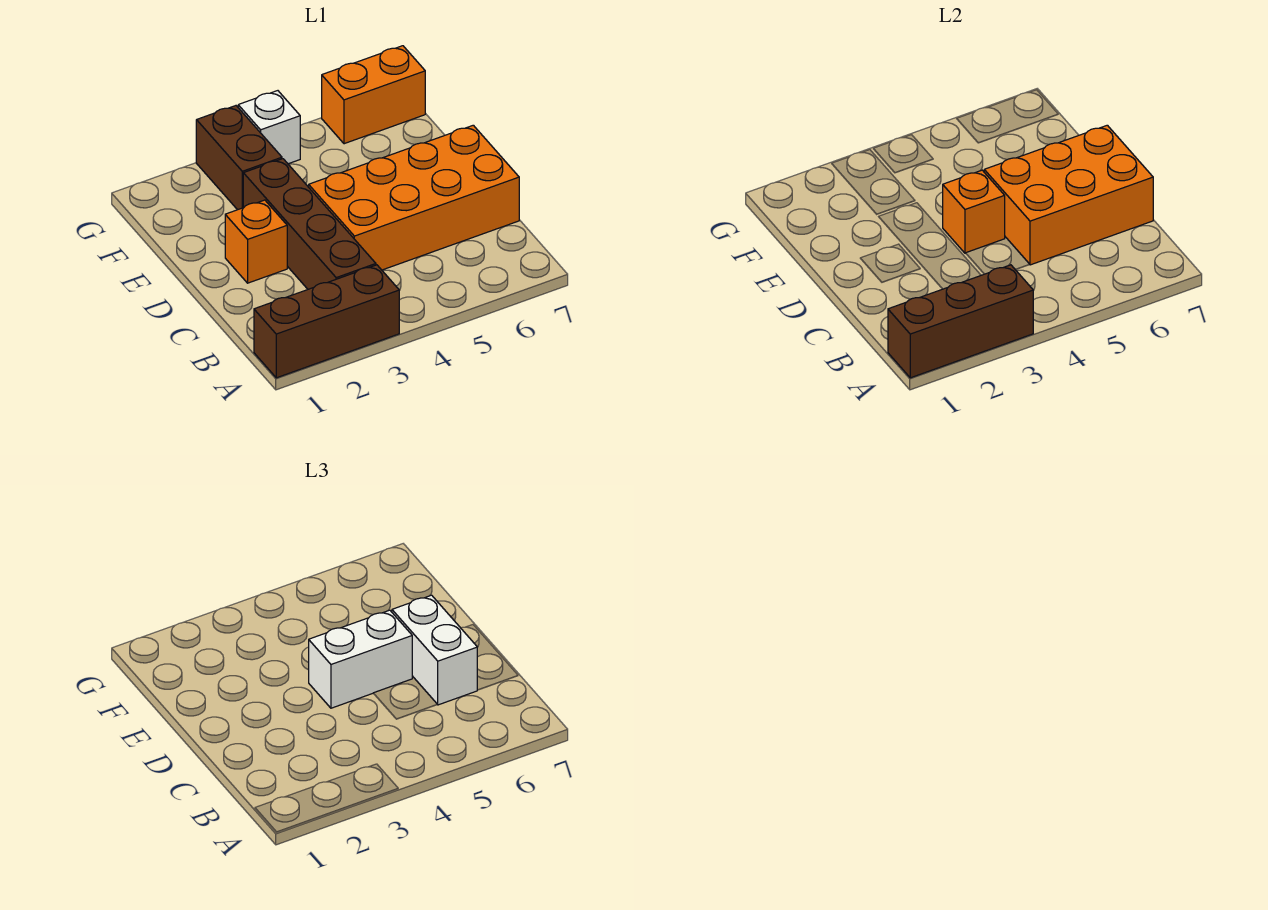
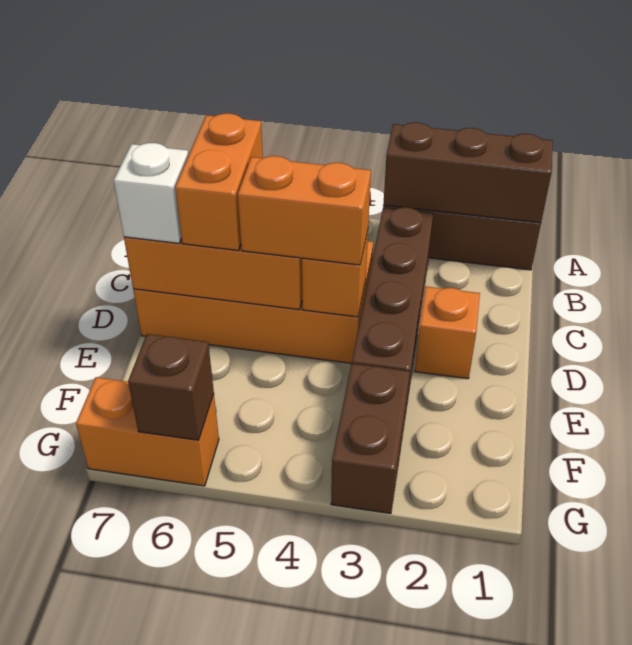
white 1x2 brick [392,595,477,705] -> orange 1x2 brick [175,113,263,251]
white 1x2 brick [309,610,412,708] -> orange 1x2 brick [238,156,371,265]
white 1x1 brick [238,91,300,164] -> white 1x1 brick moved to [114,143,188,243]
none -> brown 1x1 brick [128,334,214,440]

